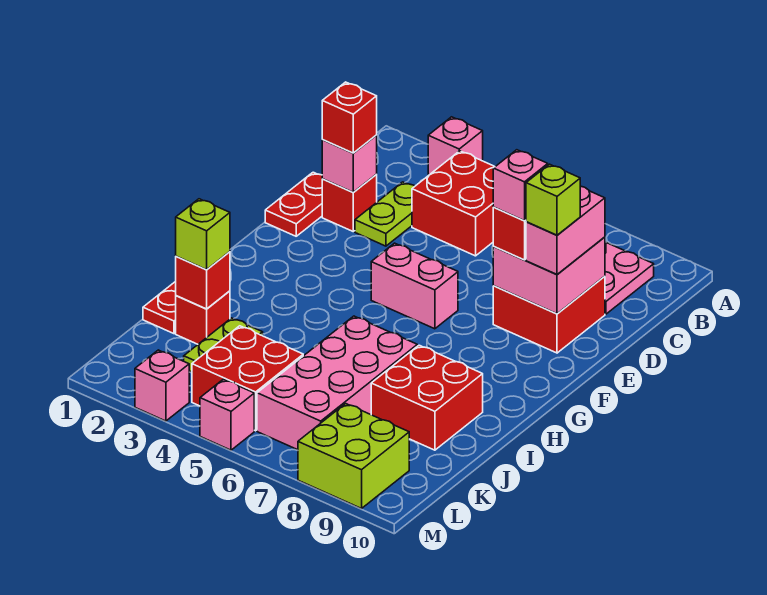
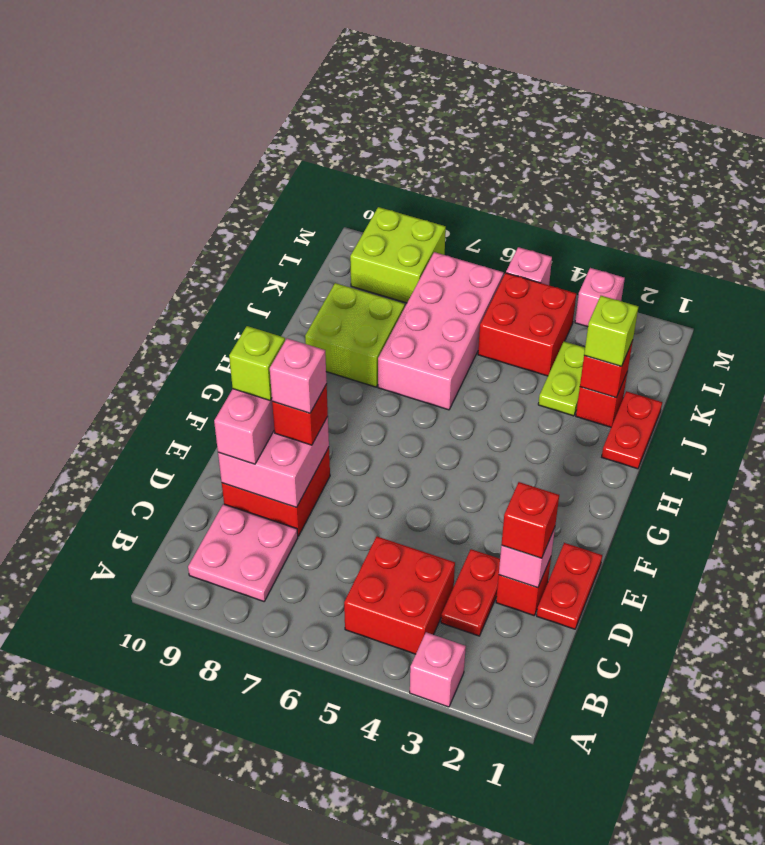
lime 1x2 plate [355,182,415,246] -> red 1x2 plate [441,549,500,636]
pink 1x2 brick [371,243,458,329] -> none
red 2x2 brick [371,345,483,450] -> lime 2x2 brick [305,283,405,387]

